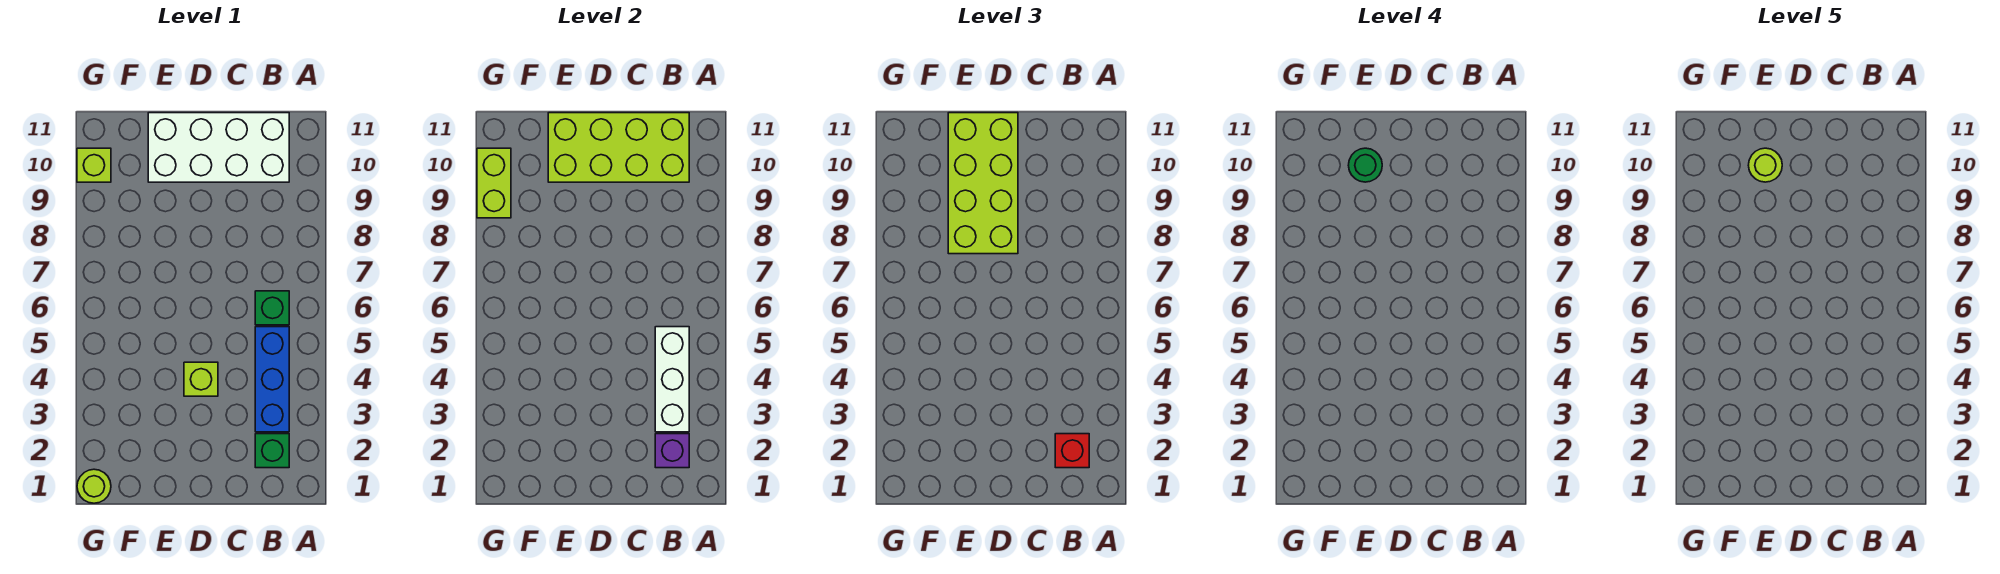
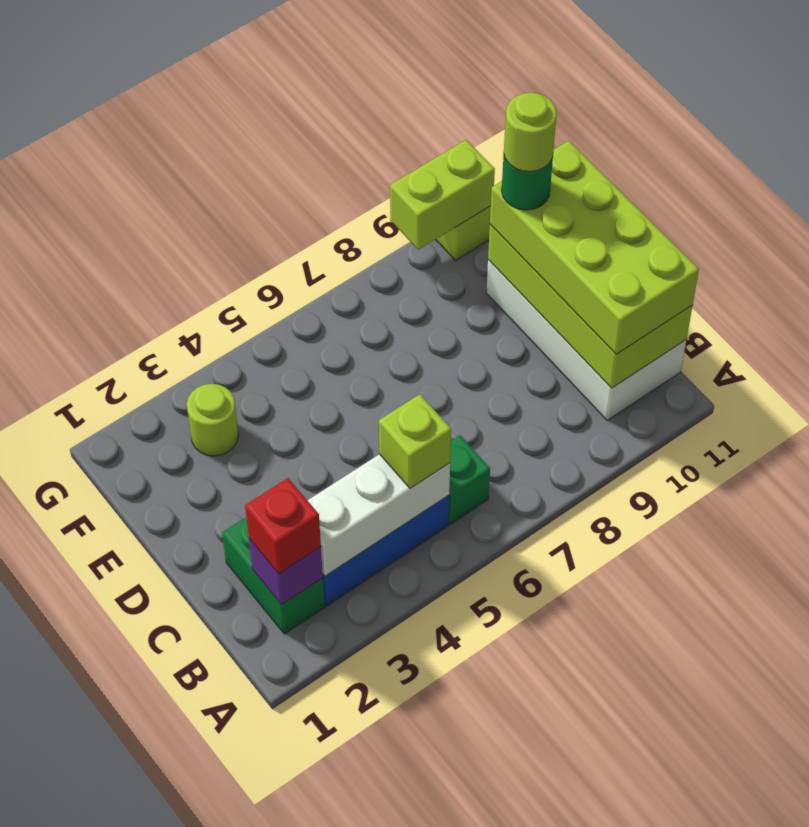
green 1x1 brick [255,434,289,468] -> green 1x2 brick [222,517,325,634]
lime 1x1 brick [184,362,218,396] -> lime 1x1 brick moved to [379,394,451,488]
lime 2x4 brick [948,113,1018,254] -> lime 2x4 brick turned to [490,141,699,354]
lime 1x1 round brick [77,469,111,503] -> lime 1x1 round brick moved to [187,384,239,456]

